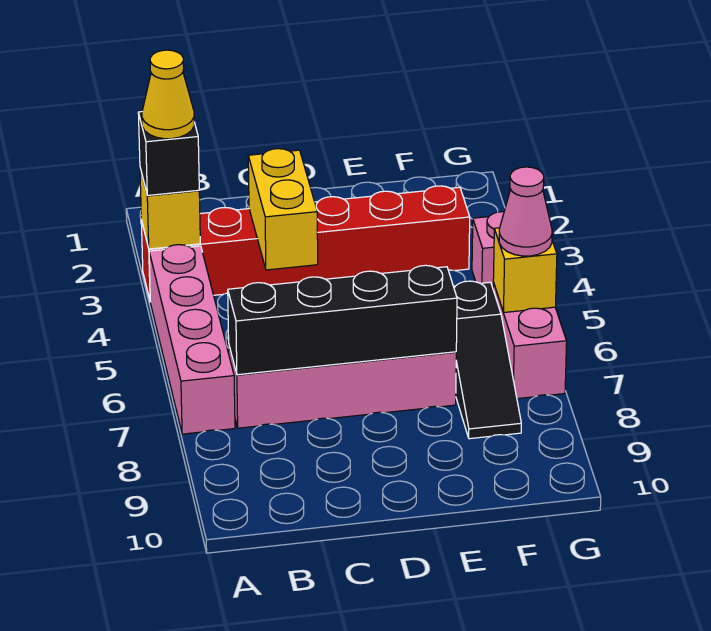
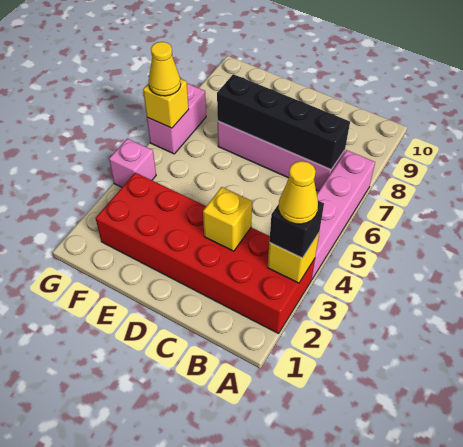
red 1x6 brick [141,186,470,299] -> red 2x6 brick [96,173,315,334]
yellow 1x2 brick [248,149,318,270] -> yellow 1x1 brick [203,187,252,251]
black 1x3 slope [453,281,521,439] -> none
pink 1x1 cone [499,167,552,256] -> yellow 1x1 cone [149,42,181,96]

